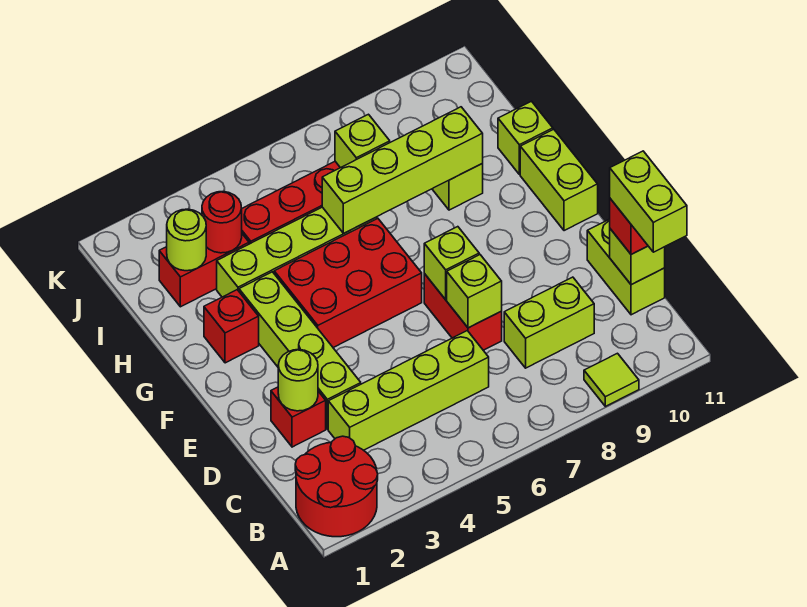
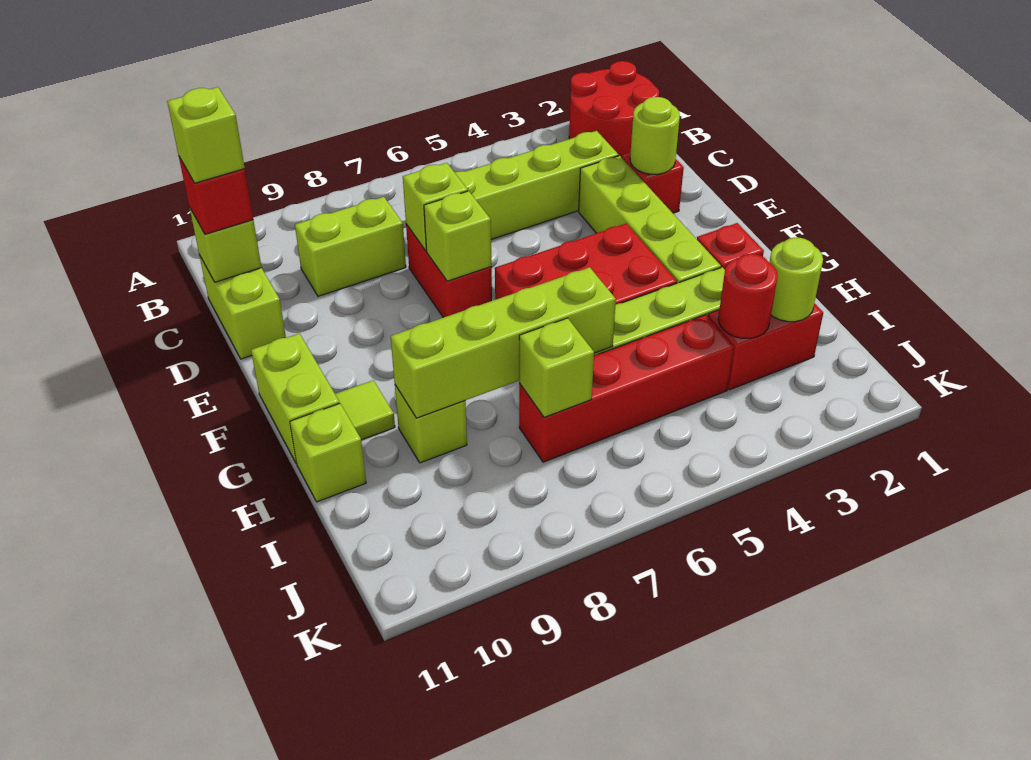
lime 1x1 tile [584,353,639,406] -> lime 1x1 tile moved to [335,380,395,440]
lime 1x2 brick [610,151,687,252] -> lime 1x1 brick [167,87,245,183]

